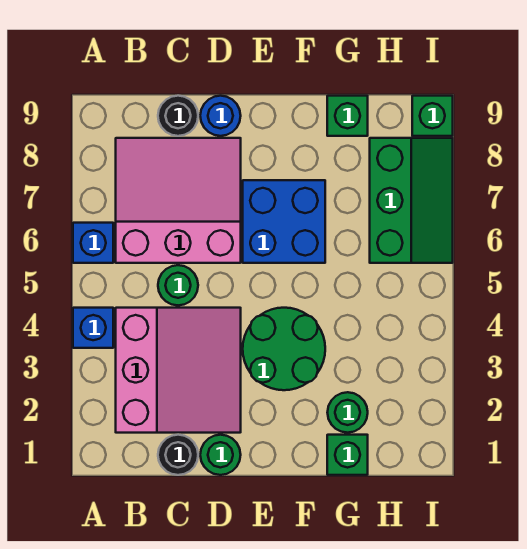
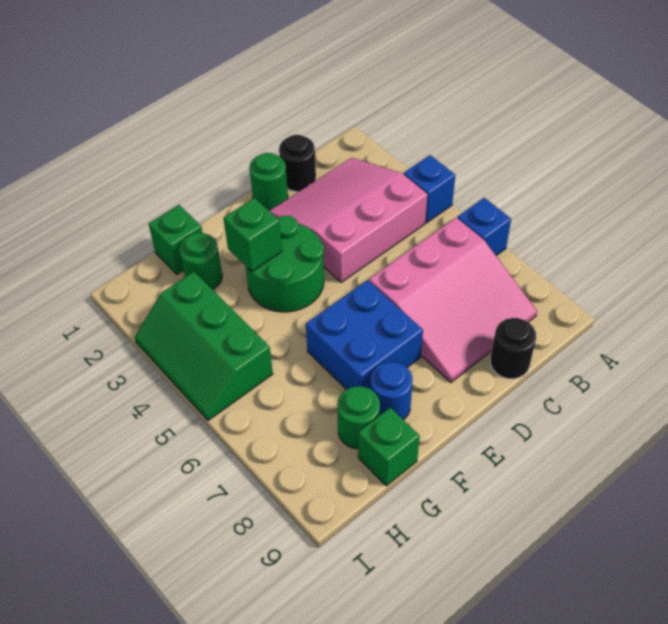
pink 3x3 slope [116,308,241,433] -> pink 3x3 slope turned to [270,158,428,282]
green 1x1 round brick [158,265,198,305] -> green 1x1 round brick moved to [338,386,380,449]
blue 1x1 round brick [200,96,241,136] -> blue 1x1 round brick moved to [371,362,413,420]
green 2x3 slope [370,138,453,263] -> green 2x3 slope moved to [135,272,273,420]
green 1x1 brick [412,96,453,136] -> green 1x1 brick moved to [223,198,282,271]

